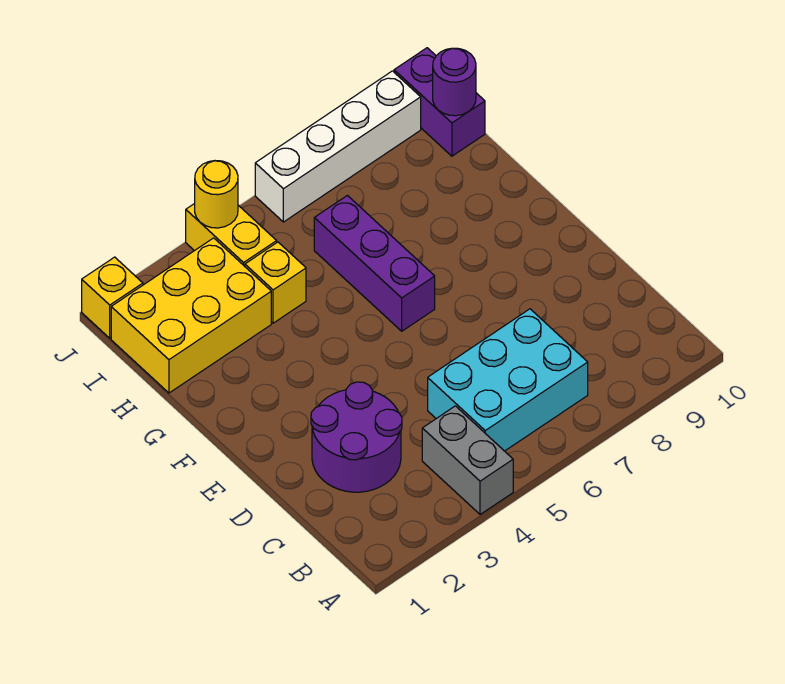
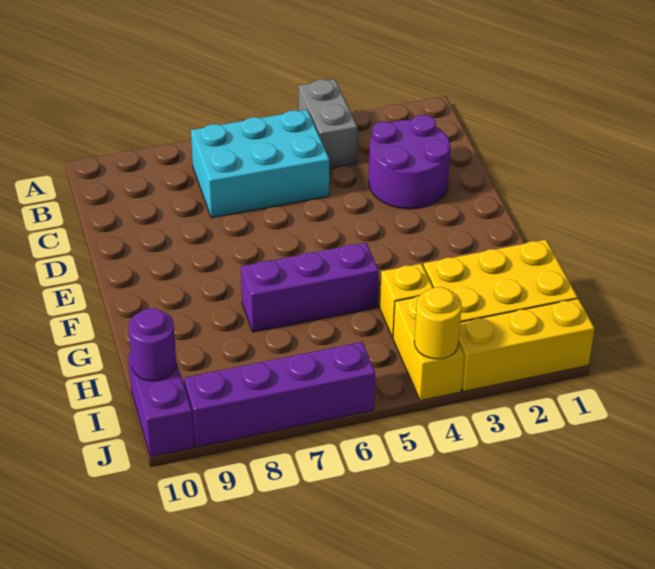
purple 1x3 brick [314,196,435,331] -> purple 1x3 brick turned to [241,243,379,332]
yellow 1x1 brick [82,257,143,338] -> yellow 1x3 brick [459,299,595,392]
white 1x4 brick [255,71,421,222] -> purple 1x4 brick [184,342,375,447]

